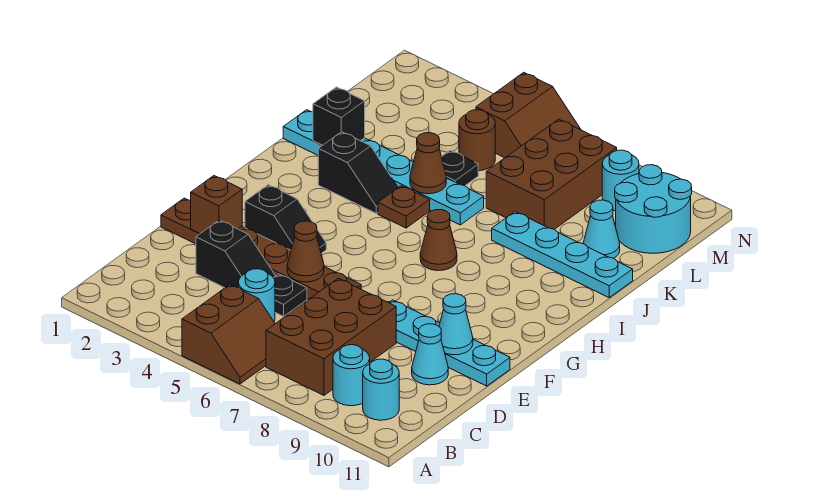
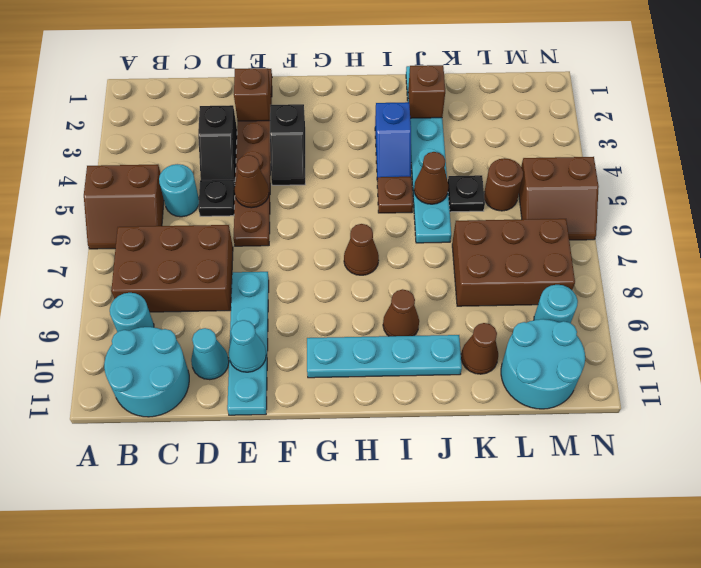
cyan 1x1 round brick [363,359,399,420] -> cyan 2x2 round brick [104,327,189,417]
black 1x2 slope [318,132,398,213] -> blue 1x2 slope [375,102,411,181]
none -> brown 1x1 cone [383,289,419,336]
black 1x1 brick [313,87,365,145] -> brown 1x1 brick [408,65,445,118]
cyan 1x4 plate [492,212,633,297] -> cyan 1x4 plate turned to [307,335,462,378]
cyan 1x1 cone [583,200,620,258] -> brown 1x1 cone [461,323,498,374]

